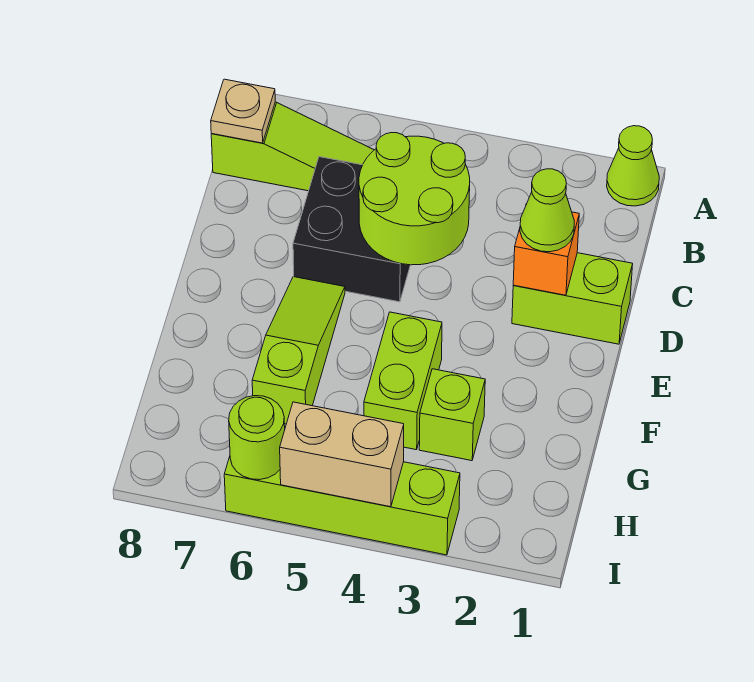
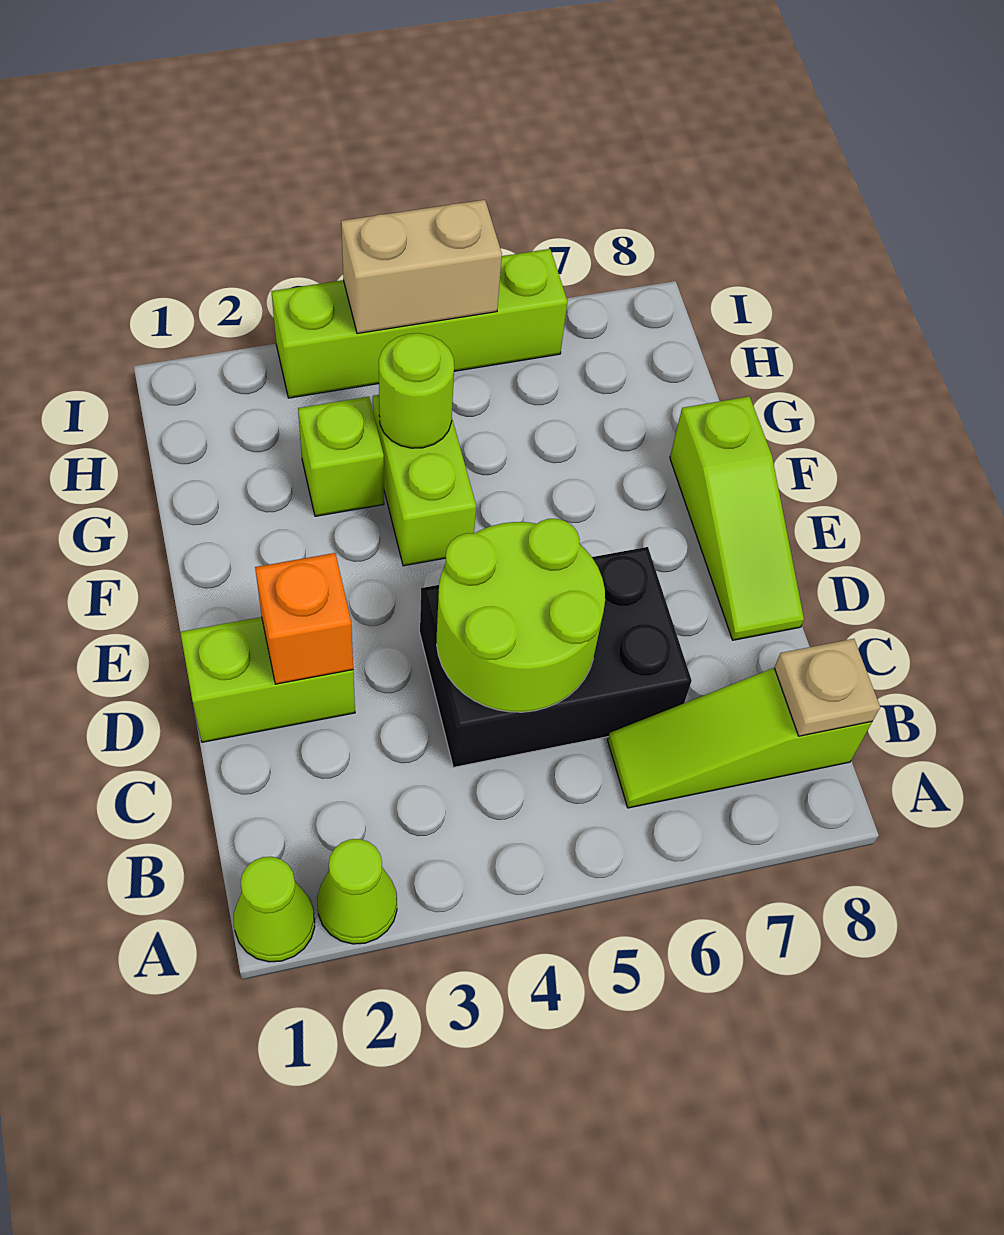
black 2x2 brick [293,157,410,302] -> black 2x3 brick [420,547,692,767]
lime 1x1 cone [520,169,574,252] -> lime 1x1 cone moved to [317,839,397,944]
lime 1x3 slope [252,277,345,424] -> lime 1x3 slope moved to [670,396,804,640]
lime 1x1 round brick [229,396,285,480] -> lime 1x1 round brick moved to [379,333,454,448]

